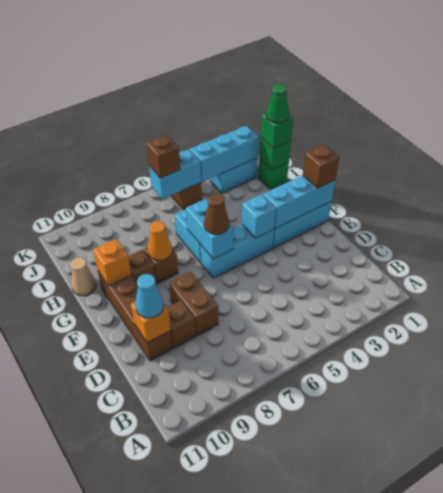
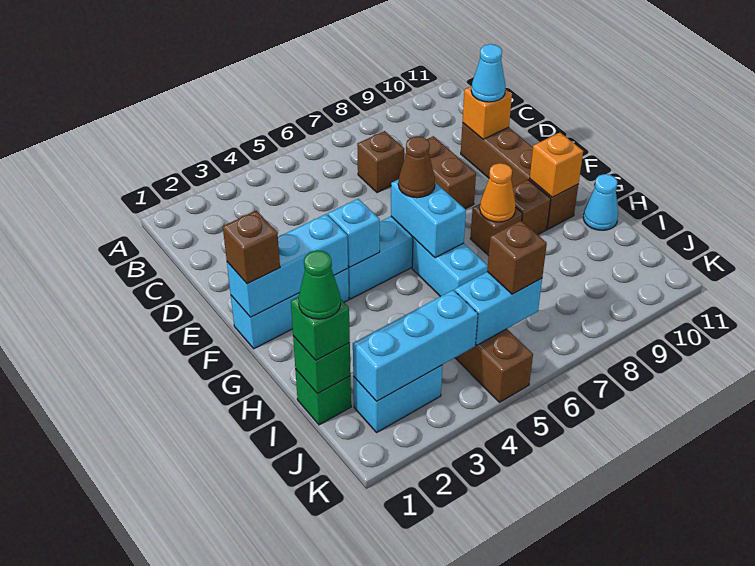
brown 1x1 brick [167,300,196,348] -> brown 1x1 brick moved to [357,131,404,193]
tan 1x1 cone [71,258,96,296] -> cyan 1x1 cone [583,174,618,230]

